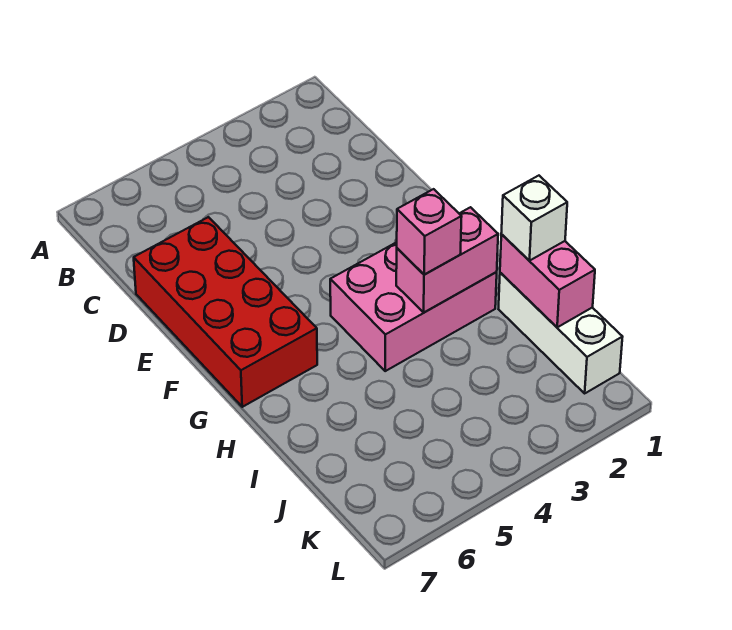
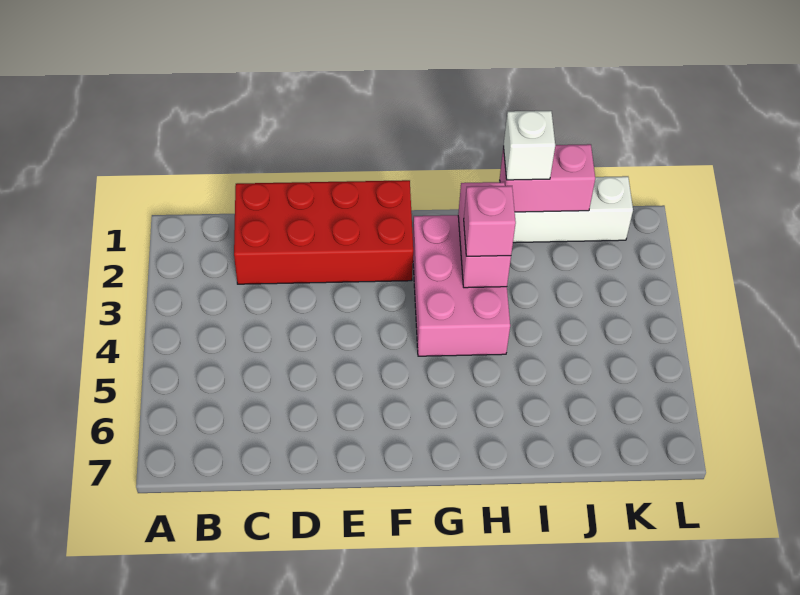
red 2x4 brick [134,217,317,407] -> red 2x4 brick moved to [234,180,413,284]

